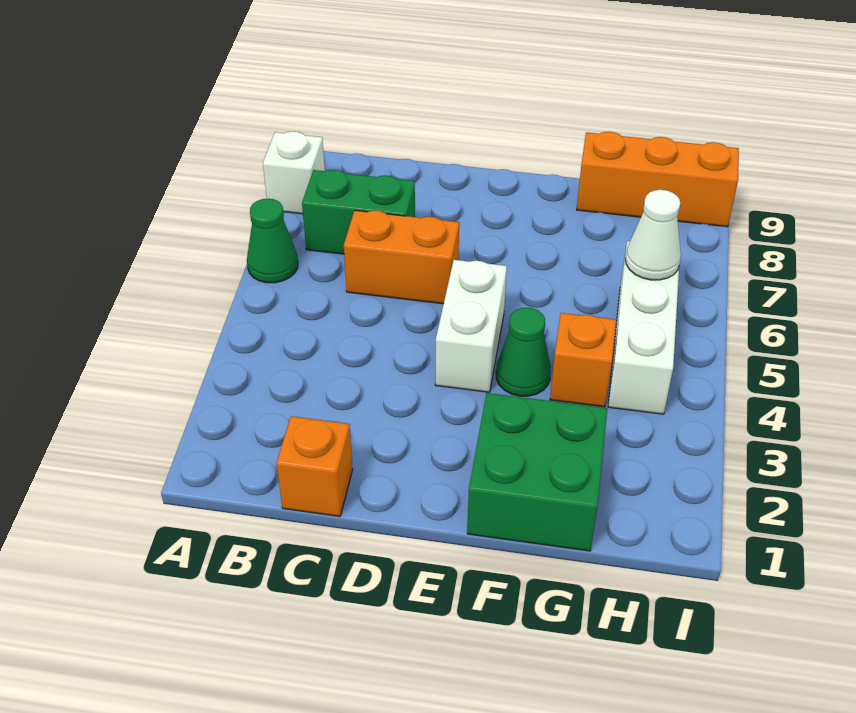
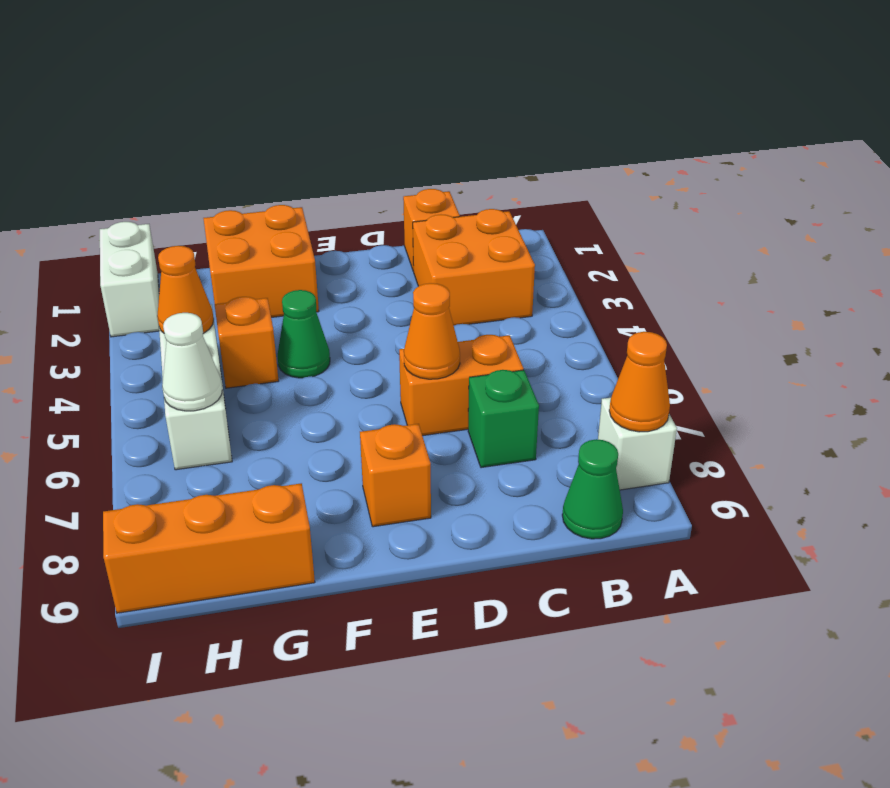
green 1x1 cone [247,199,298,283] -> green 1x1 cone moved to [562,439,623,539]
none -> orange 1x1 cone [609,332,670,432]
none -> orange 2x2 brick [413,209,535,326]
green 1x2 brick [302,170,415,254] -> green 1x1 brick [468,370,539,468]
none -> orange 1x1 cone [404,283,460,379]
white 1x2 brick [435,260,507,392] -> white 1x2 brick moved to [100,222,159,337]
none -> orange 1x1 brick [360,424,431,527]
green 2x2 brick [467,393,607,551] -> orange 2x2 brick [203,205,319,317]
none -> orange 1x1 cone [157,246,214,333]

